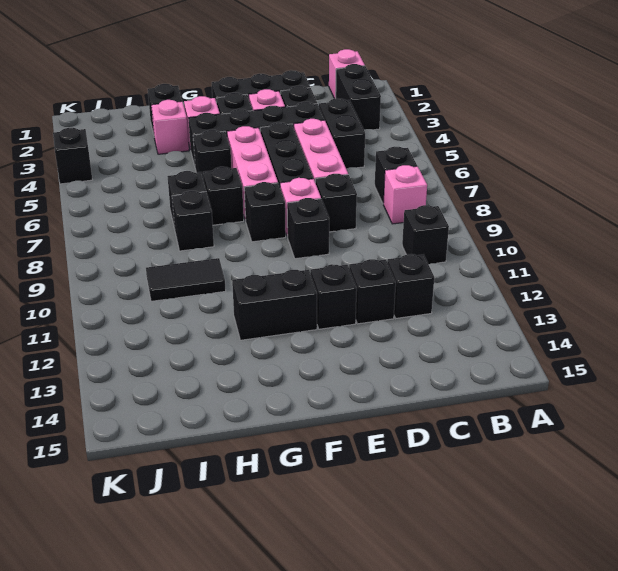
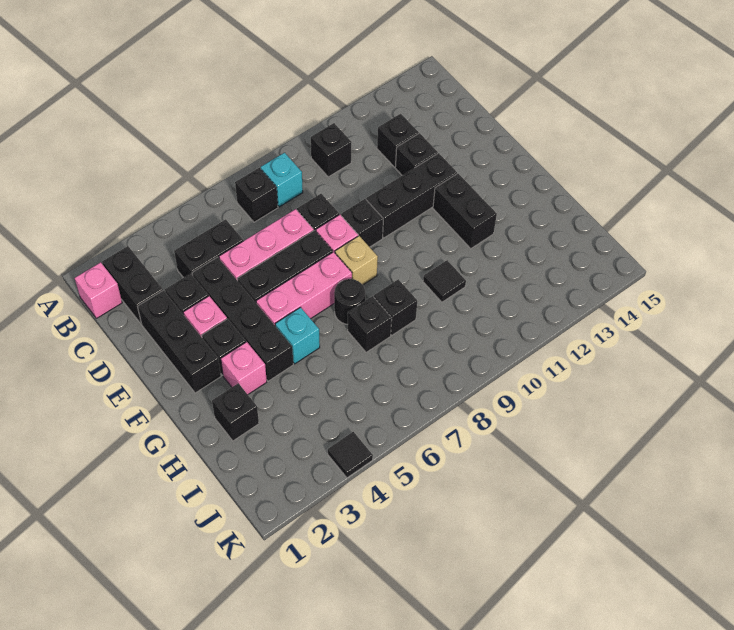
black 1x2 brick [336,64,381,130] -> black 1x2 brick turned to [102,246,163,324]
pink 1x1 brick [383,165,427,224] -> cyan 1x1 brick [261,153,303,207]
black 1x1 brick [311,264,357,329] -> black 1x3 brick [366,153,457,238]
black 1x1 brick [244,182,286,242] -> tan 1x1 brick [335,236,378,285]
black 1x1 brick [193,130,231,180] -> cyan 1x1 brick [275,307,320,364]
black 1x1 brick [203,167,244,225] -> black 1x1 round brick [334,279,365,324]
pink 1x1 brick [151,100,189,154] -> none
black 1x2 tile [146,258,226,301] -> black 1x1 tile [423,260,466,302]
black 1x1 brick [53,128,92,184] -> black 1x1 tile [328,432,373,478]

